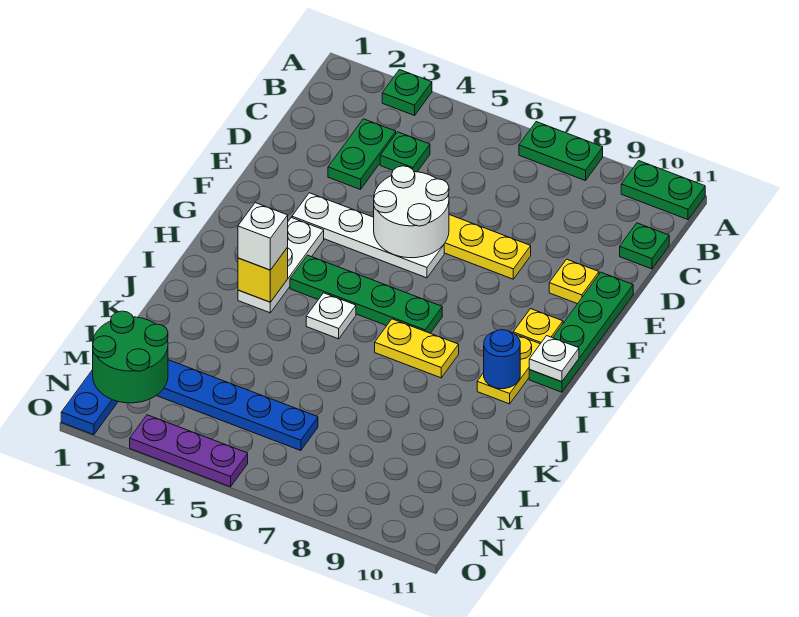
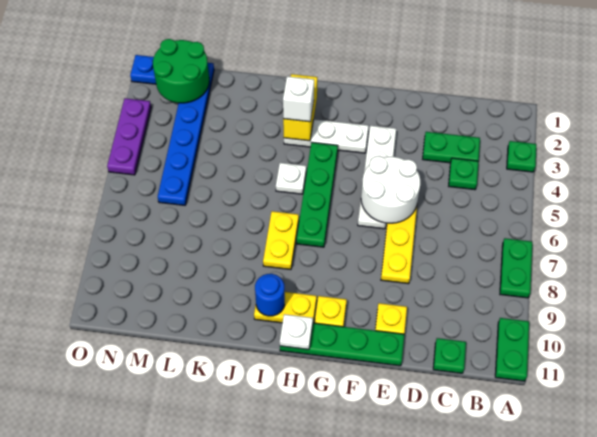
yellow 1x1 brick [238,247,288,302] -> yellow 1x2 brick [283,74,317,141]

